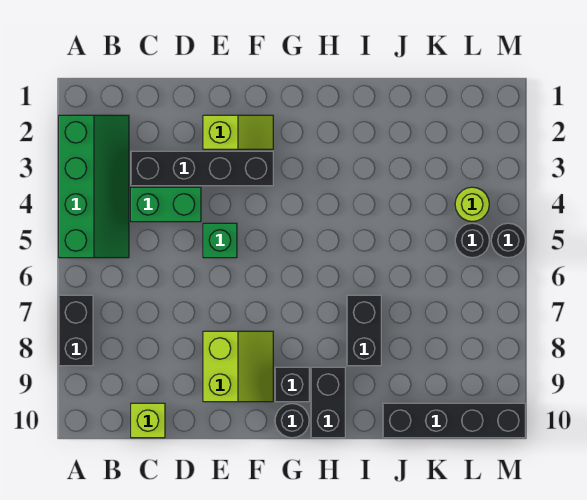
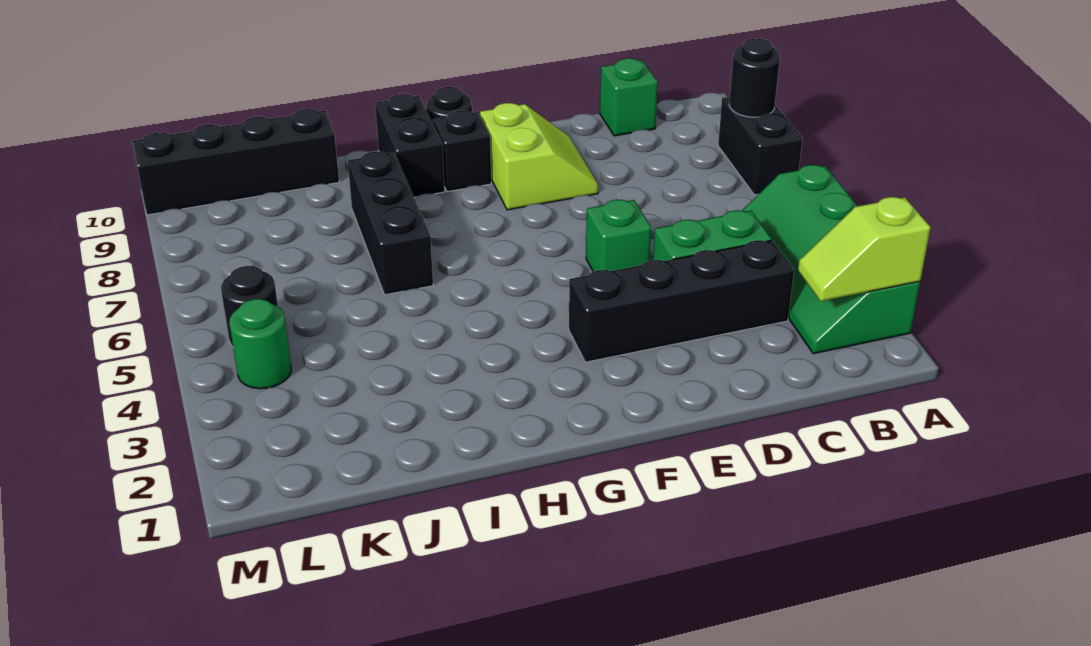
lime 1x1 brick [131,403,165,438] -> green 1x1 brick [600,58,658,136]
lime 1x2 slope [203,115,273,149] -> lime 1x2 slope moved to [798,197,931,301]
lime 2x2 slope [203,331,273,402] -> lime 2x2 slope turned to [480,103,598,210]
black 1x2 brick [347,295,381,366] -> black 1x3 brick [348,152,433,295]
lime 1x1 round brick [455,187,489,222] -> green 1x1 round brick [229,299,291,389]
black 1x1 round brick [491,223,525,258] -> black 1x1 round brick moved to [729,38,780,117]

